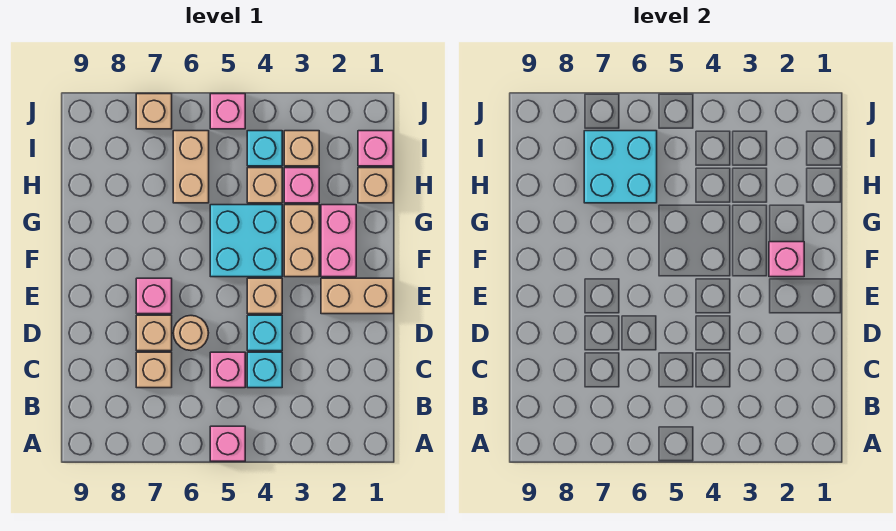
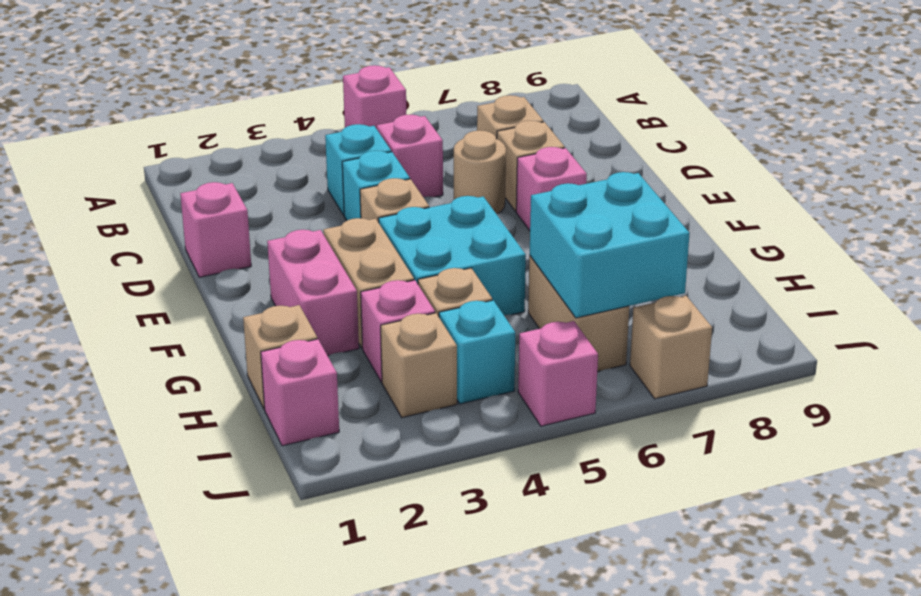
tan 1x2 brick [321,278,393,314] -> none
pink 1x1 brick [769,242,804,277] -> pink 1x1 brick moved to [180,182,251,277]

